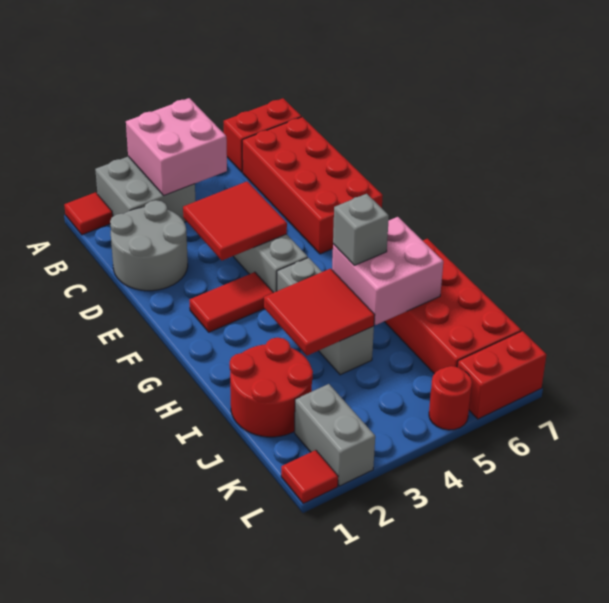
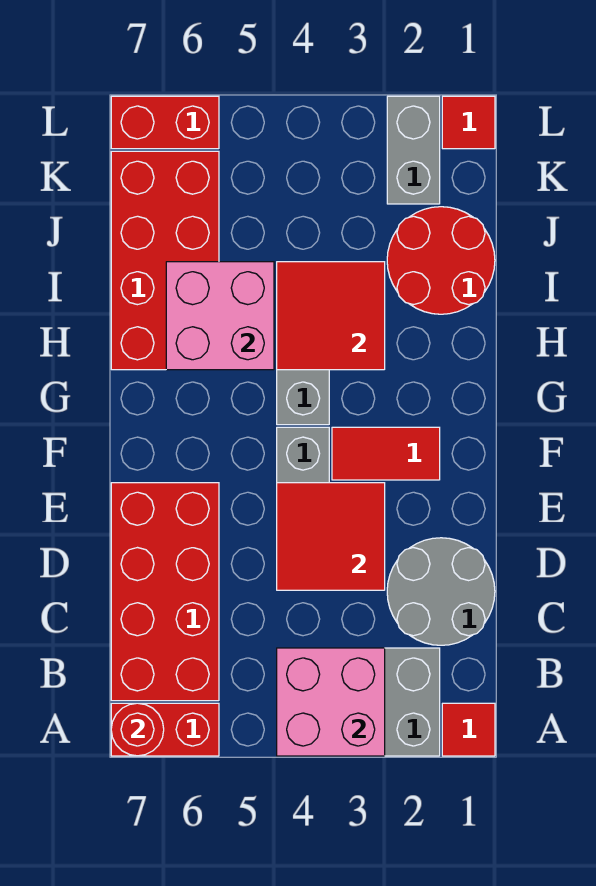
grey 1x1 brick [333,194,389,265] -> none
red 1x1 round brick [429,366,472,430] -> red 1x1 round brick moved to [111,703,164,756]

